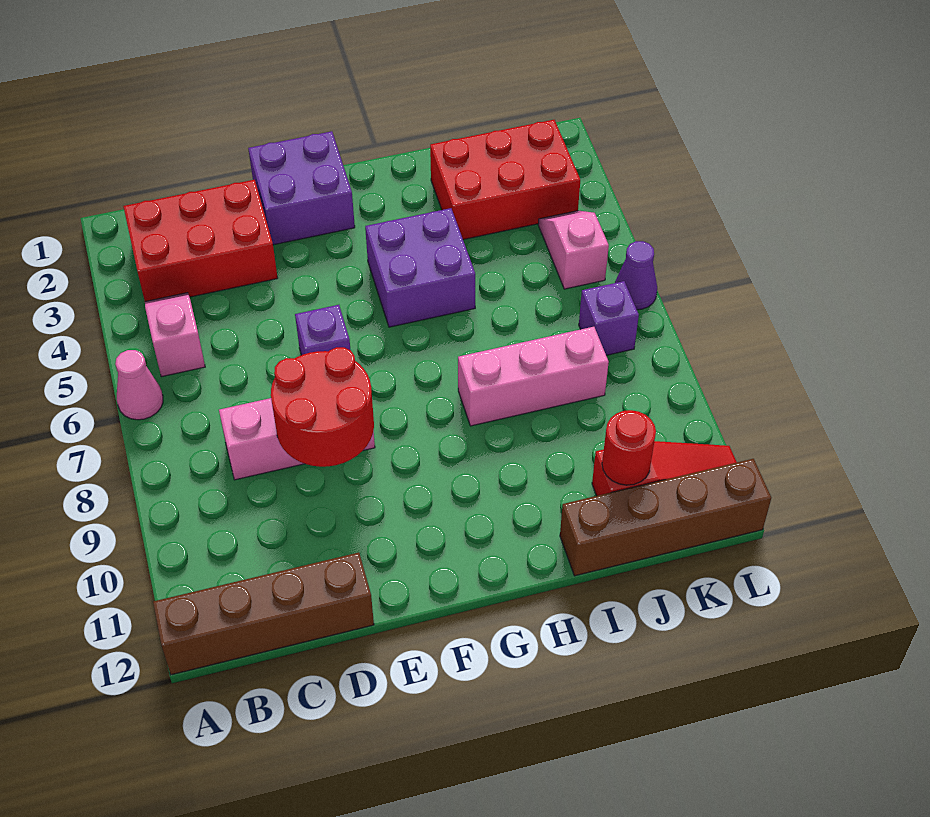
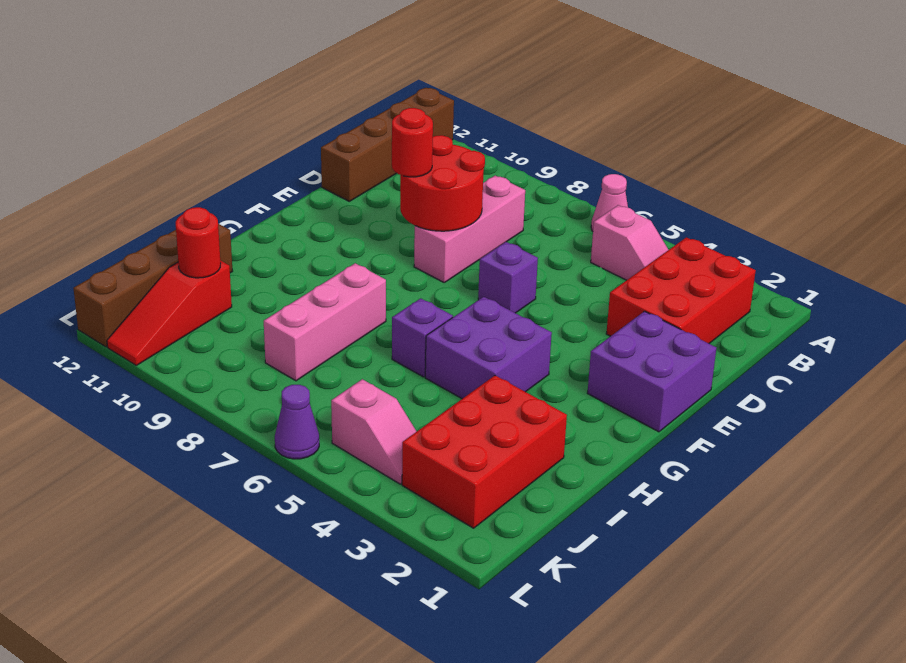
none -> red 1x1 round brick [392,108,433,177]
purple 1x1 brick [579,281,639,355] -> purple 1x1 brick moved to [392,298,453,377]

